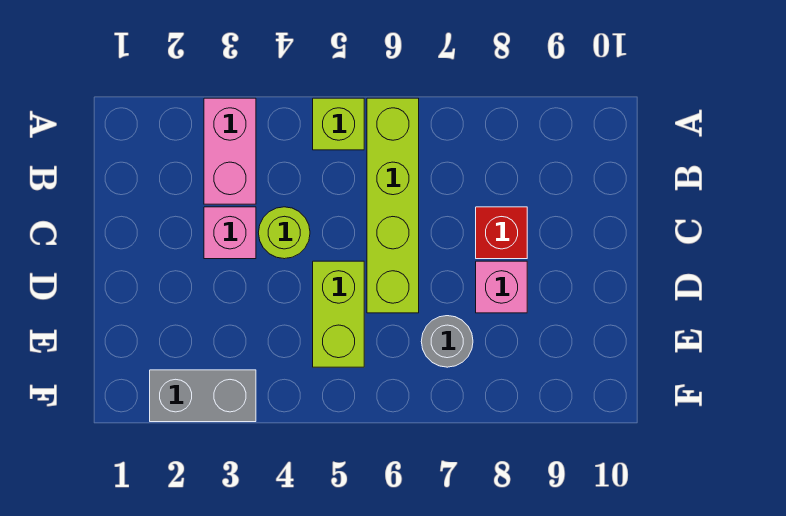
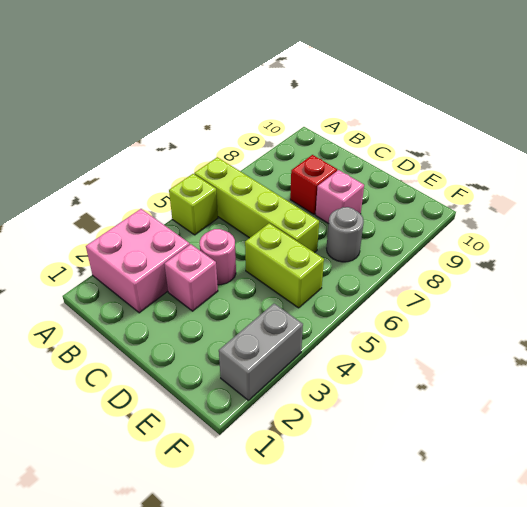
pink 1x2 brick [204,98,256,204] -> pink 2x2 brick [86,209,190,313]
lime 1x1 round brick [258,207,310,259] -> pink 1x1 round brick [200,229,236,285]

